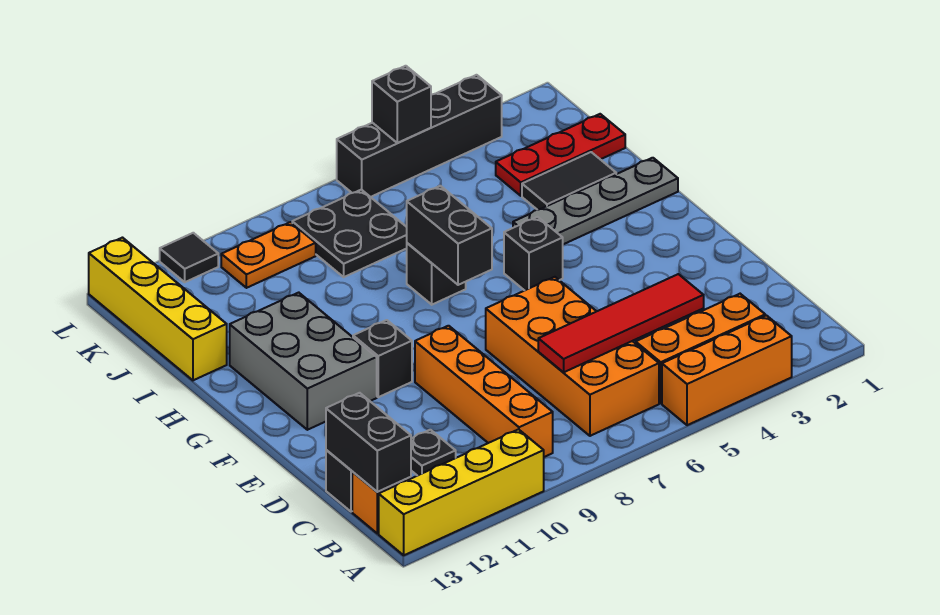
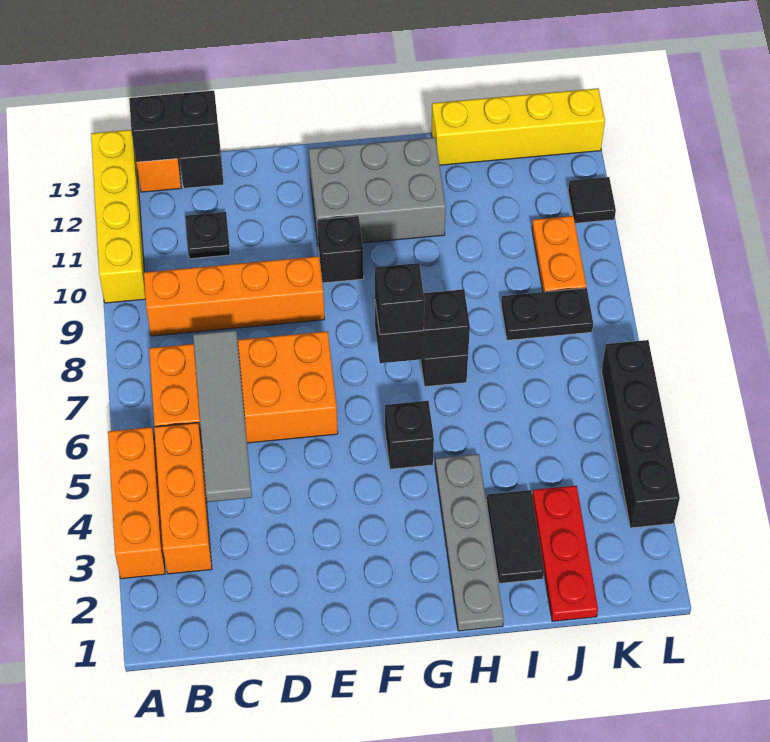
red 1x4 tile [538,274,704,372] -> grey 1x4 tile [193,330,252,502]
black 2x2 plate [292,190,407,277] -> black 1x2 plate [501,288,593,340]
black 1x1 brick [372,66,431,143] -> black 1x1 brick moved to [375,263,425,335]

